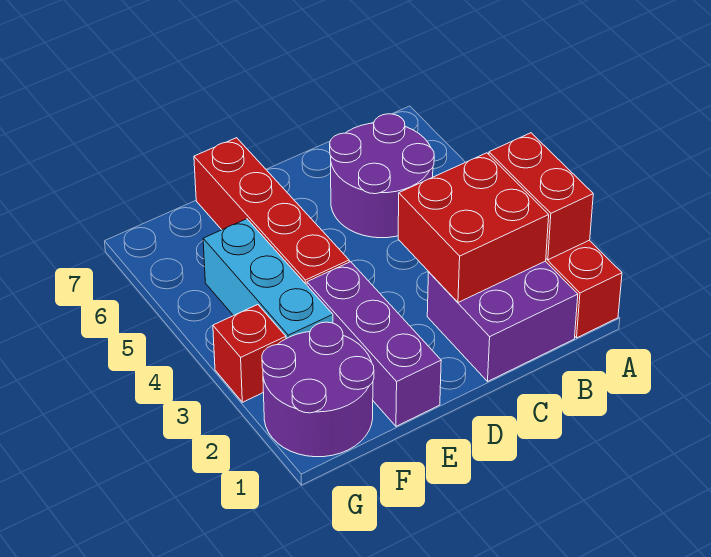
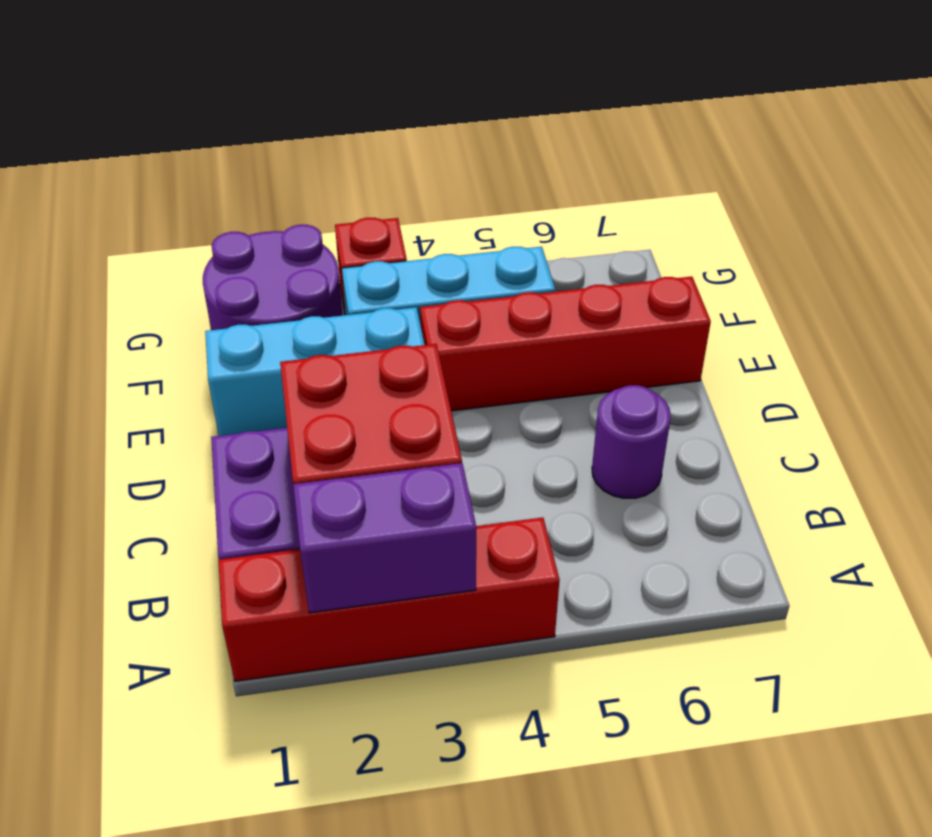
red 1x2 brick [489,133,593,260] -> purple 1x2 brick [293,463,476,613]
purple 2x2 round brick [330,114,434,238] -> purple 1x1 round brick [592,385,671,498]
purple 1x3 brick [307,262,441,426] -> cyan 1x3 brick [205,307,424,436]

